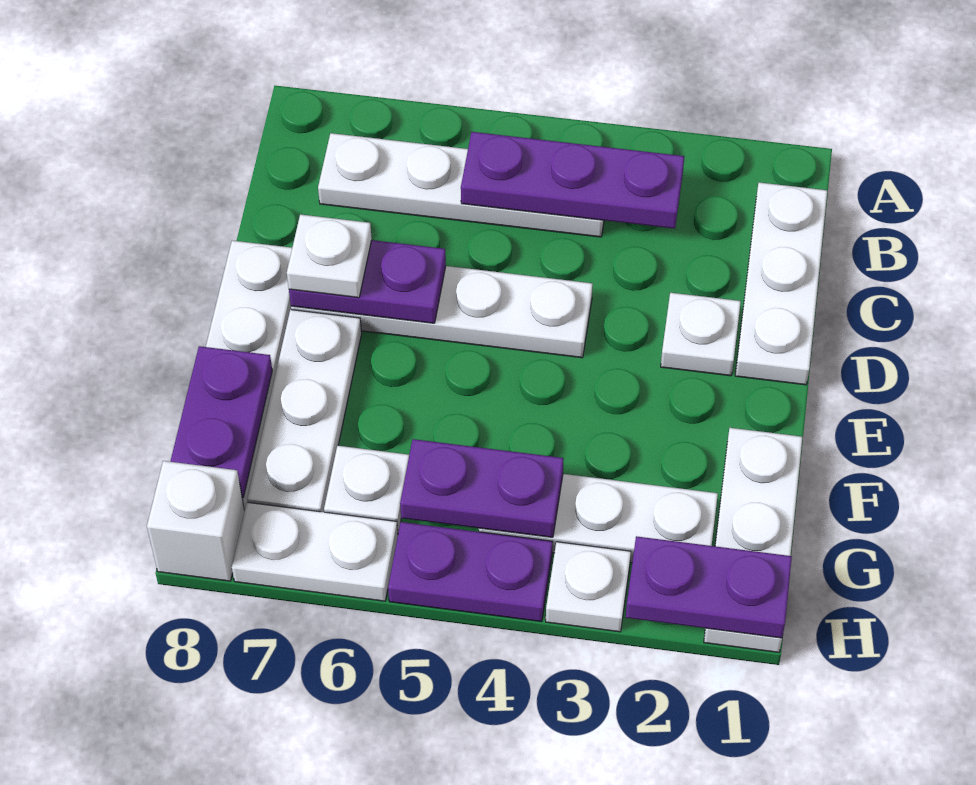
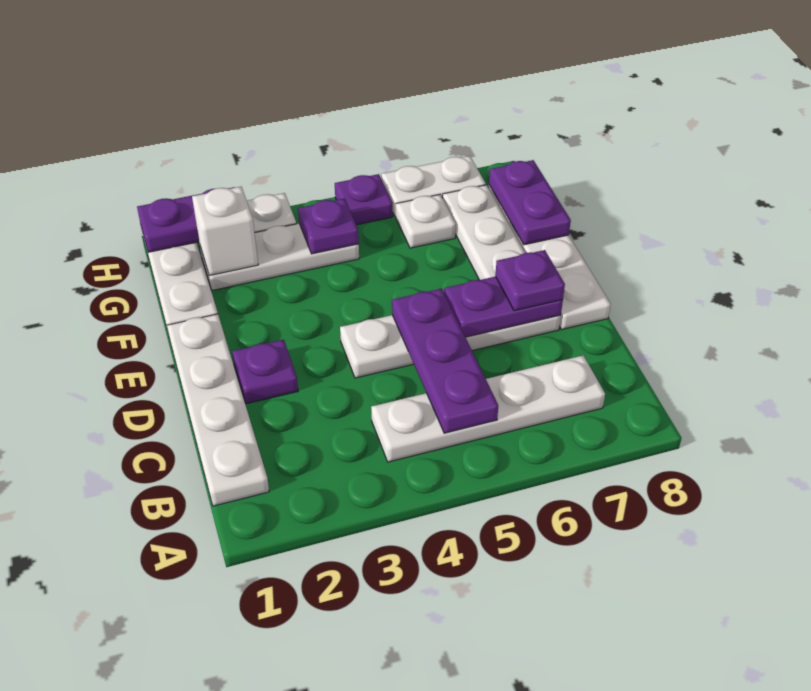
white 1x3 plate [735,182,827,385] -> white 1x4 plate [167,314,269,506]
purple 1x3 plate [461,132,684,229] -> purple 1x3 plate turned to [392,289,498,433]
white 1x1 plate [661,293,741,376] -> purple 1x1 plate [232,340,298,404]
white 1x1 plate [287,214,372,298] -> purple 1x1 plate [495,250,565,311]
purple 1x2 plate [400,439,564,537] -> purple 1x1 plate [298,198,359,254]
purple 1x2 plate [388,522,552,622] -> purple 1x1 plate [335,174,393,225]
white 1x1 brick [147,461,244,581] -> white 1x1 brick moved to [192,187,258,276]

